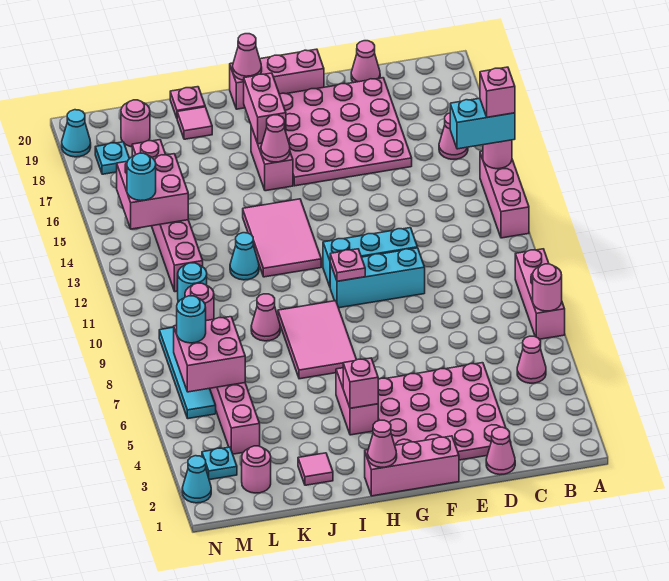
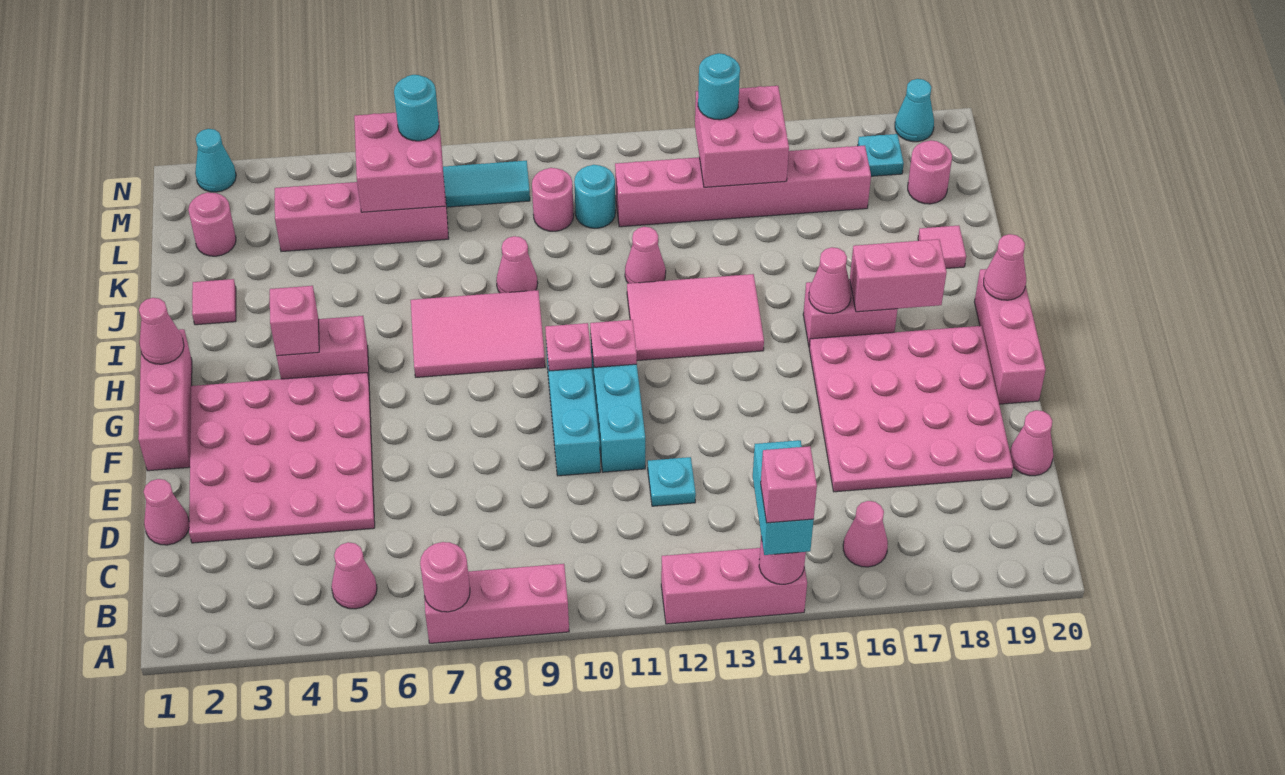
cyan 1x1 cone [230,233,259,280] -> pink 1x1 cone [625,227,666,283]
pink 1x1 plate [170,87,205,118] -> pink 1x1 plate moved to [590,320,637,367]
cyan 1x1 plate [202,447,237,480] -> cyan 1x1 plate moved to [648,457,696,506]

